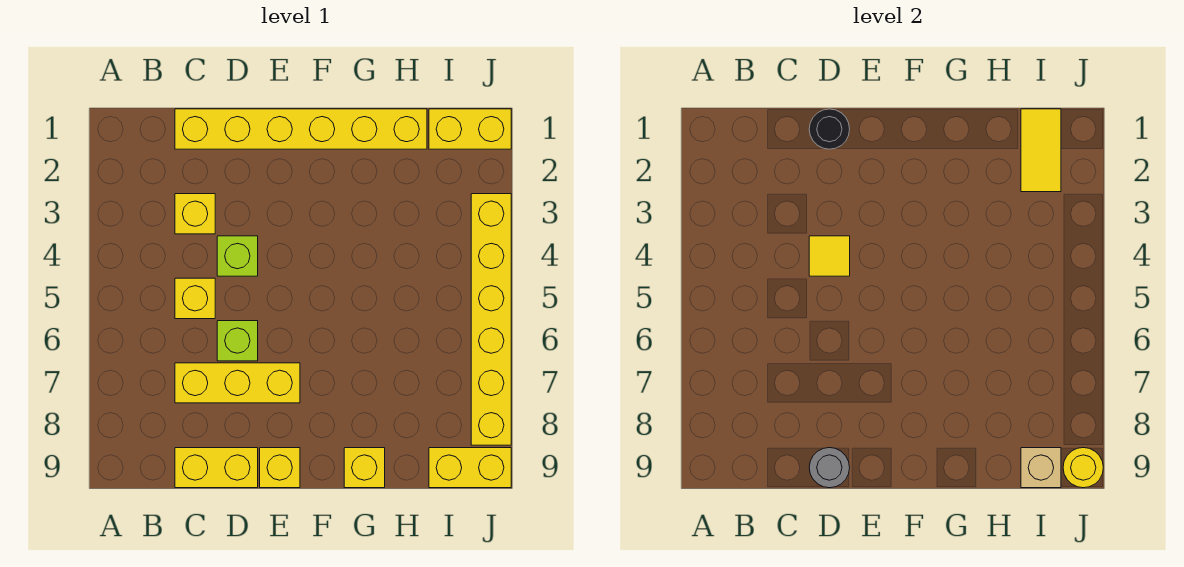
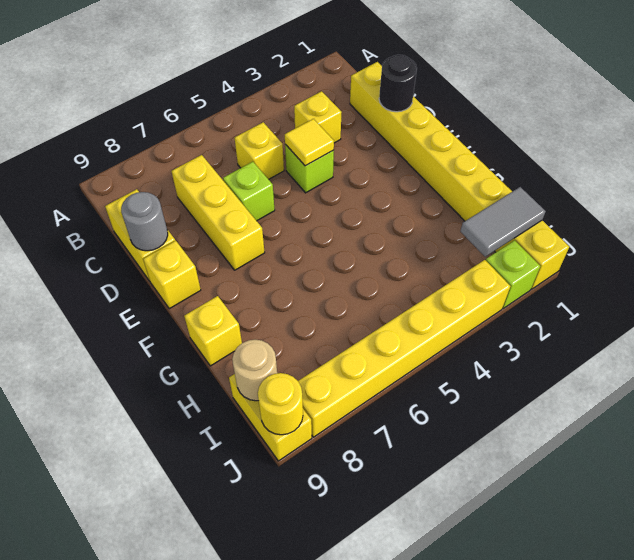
yellow 1x2 tile [1021,109,1061,192] -> grey 1x2 tile [460,187,546,257]
tan 1x1 brick [1021,448,1061,488] -> tan 1x1 round brick [232,340,277,401]
none -> lime 1x1 brick [486,240,540,308]

